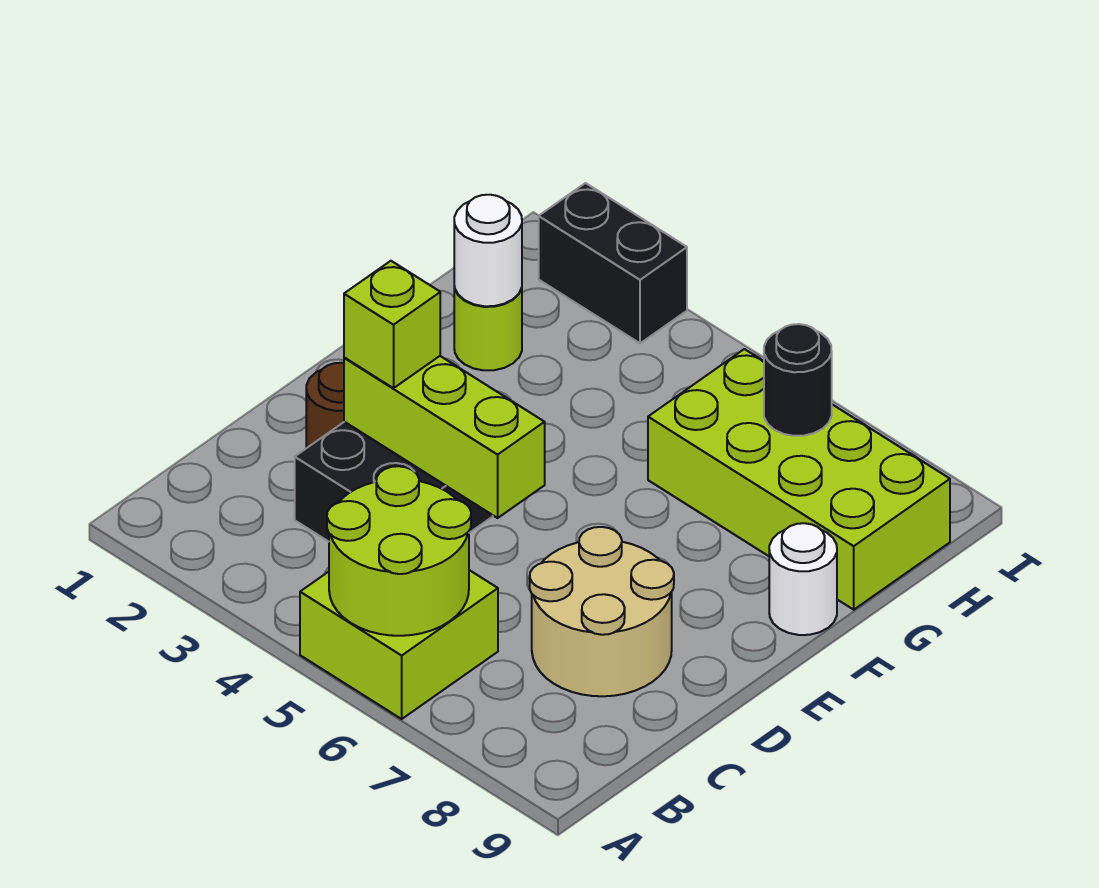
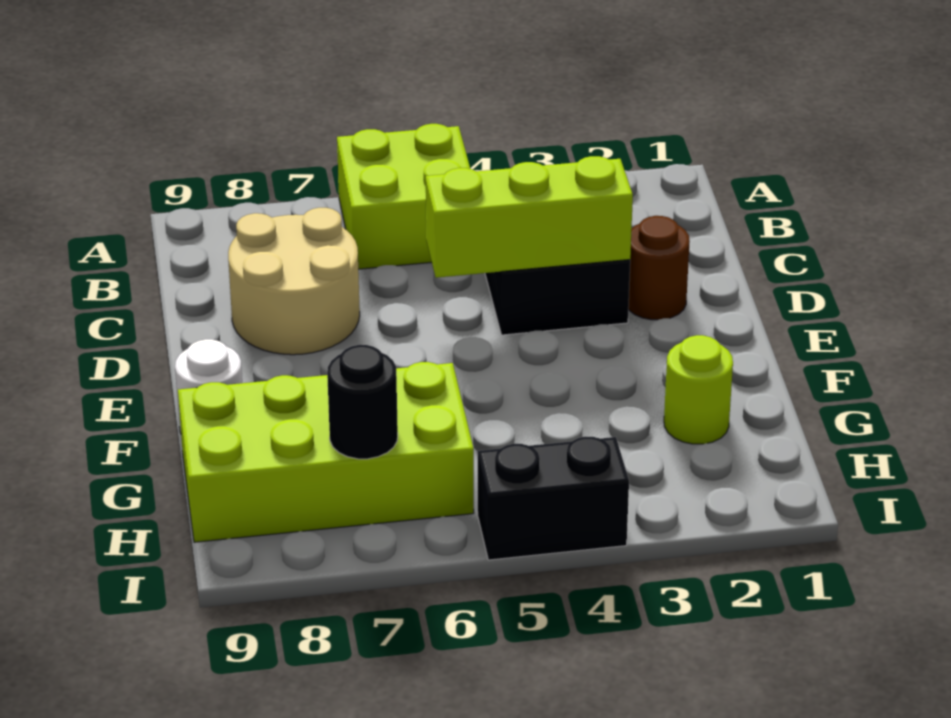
lime 2x2 round brick [327,466,471,636] -> none
lime 1x1 brick [344,261,440,388] -> none
white 1x1 round brick [454,195,522,306] -> none
black 1x2 brick [539,183,687,343] -> black 1x2 brick moved to [478,437,629,560]

